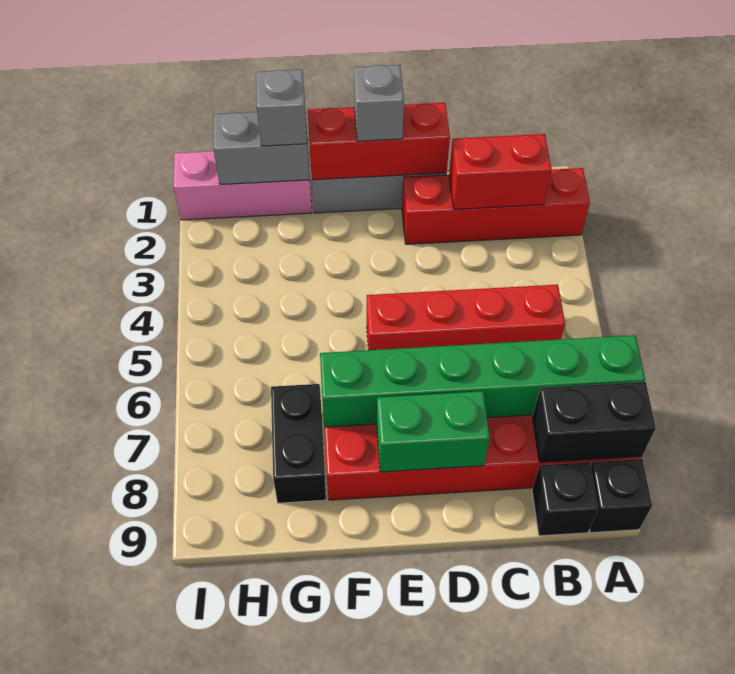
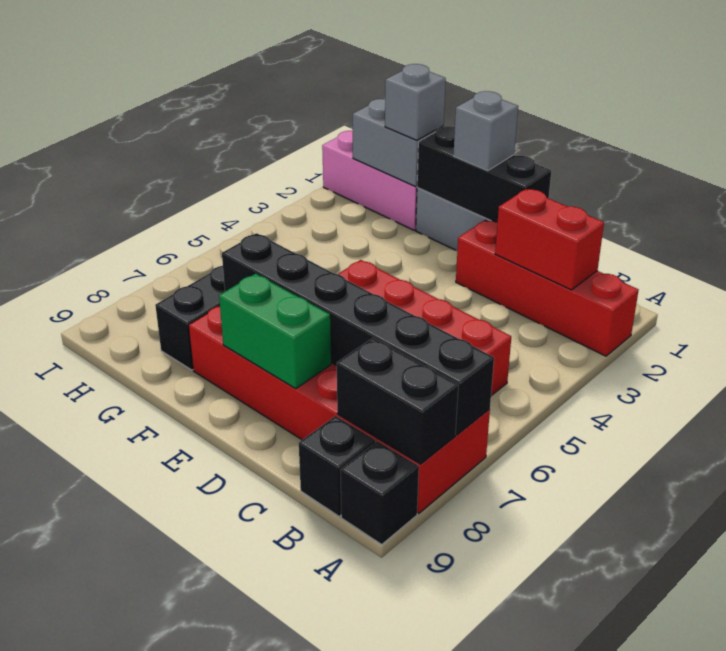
green 1x6 brick [320,335,645,427] -> black 1x6 brick [222,233,494,435]
red 1x3 brick [308,103,450,180] -> black 1x3 brick [417,126,551,223]

